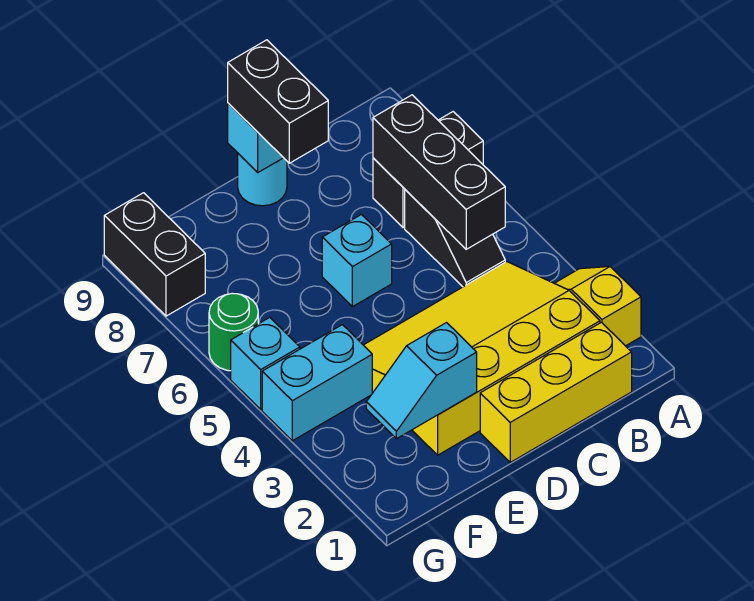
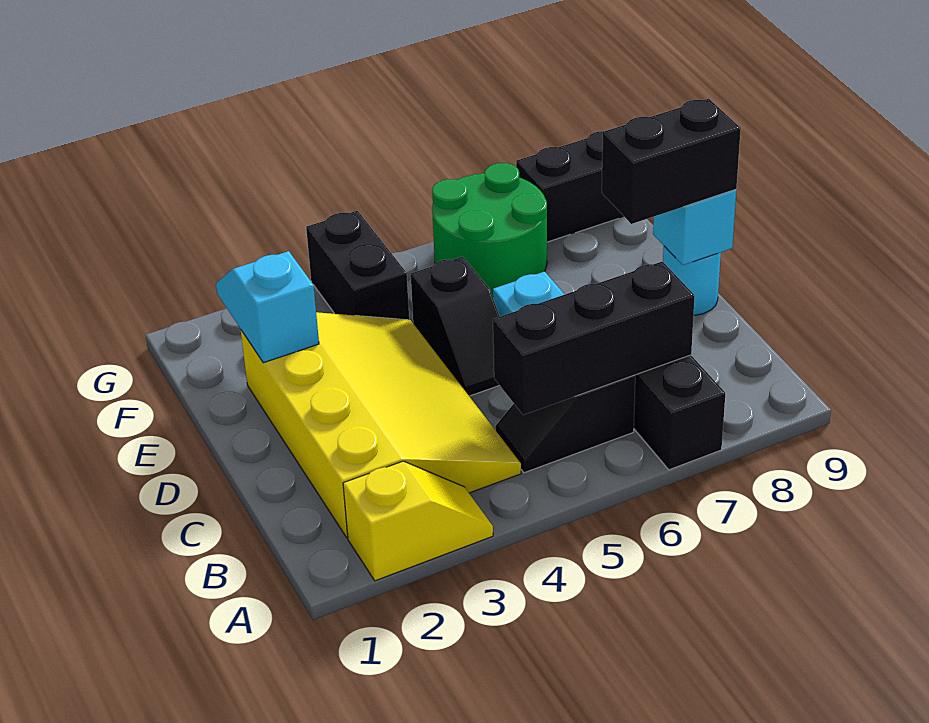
yellow 1x3 brick [480,322,632,462] -> none
none -> black 1x2 slope [411,257,500,396]
cyan 1x2 brick [262,325,372,441] -> black 1x2 brick [306,211,409,320]
cyan 1x1 brick [231,317,300,409] -> none
green 1x1 round brick [209,293,258,371] -> green 2x2 round brick [432,163,547,297]

